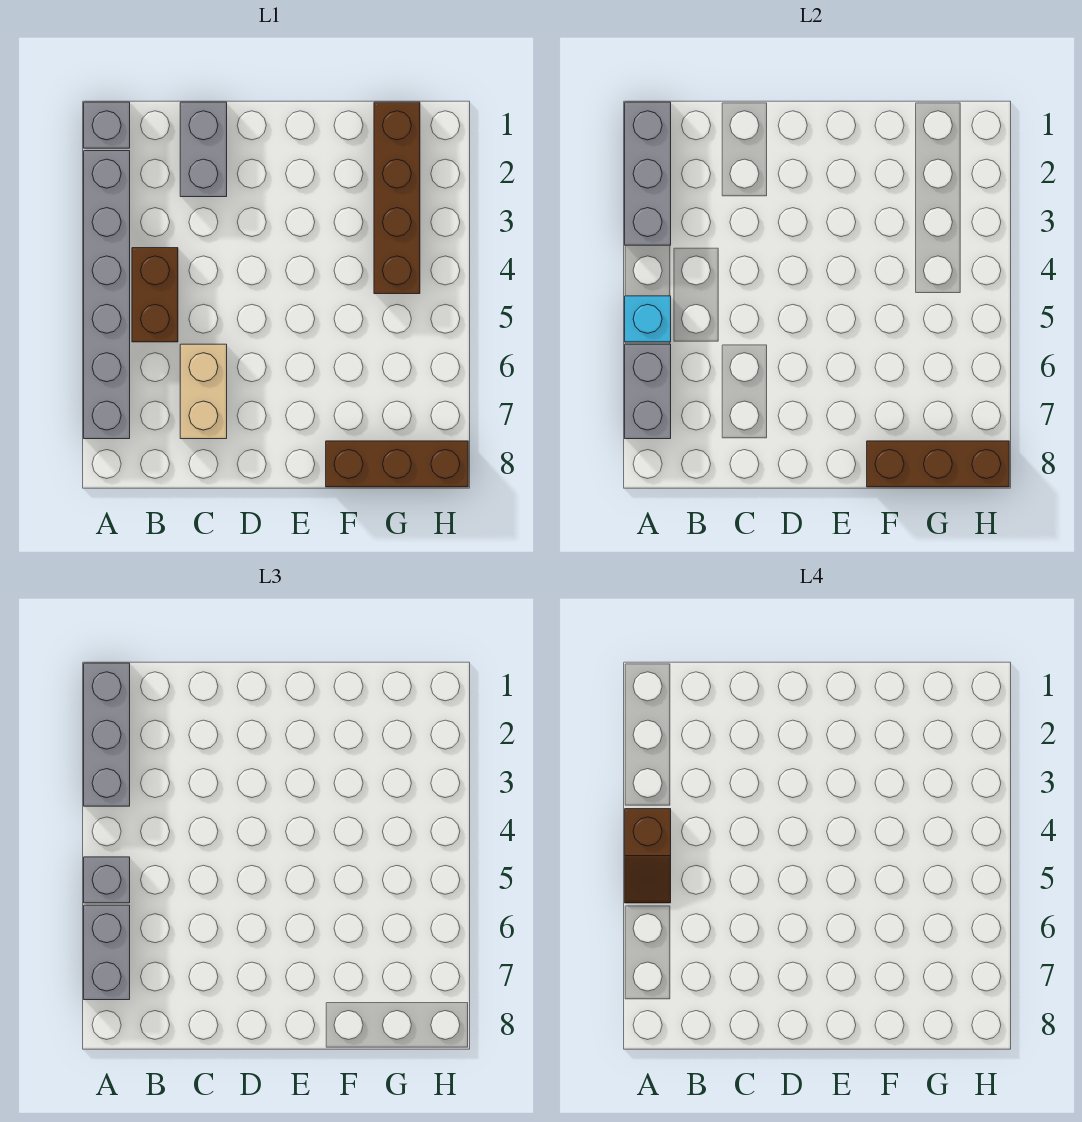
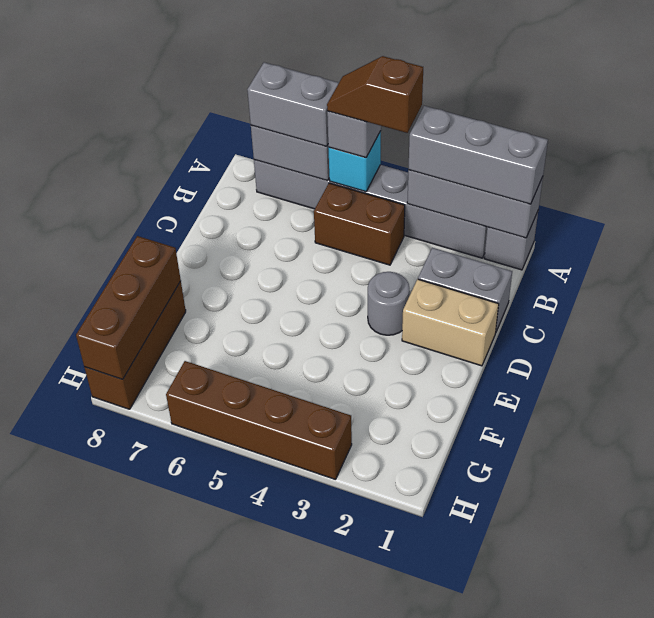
tan 1x2 brick [180,344,227,439] -> tan 1x2 brick moved to [402,279,499,366]
none -> grey 1x1 round brick [368,272,409,335]
brown 1x4 brick [374,102,420,294] -> brown 1x4 brick moved to [166,361,352,480]

